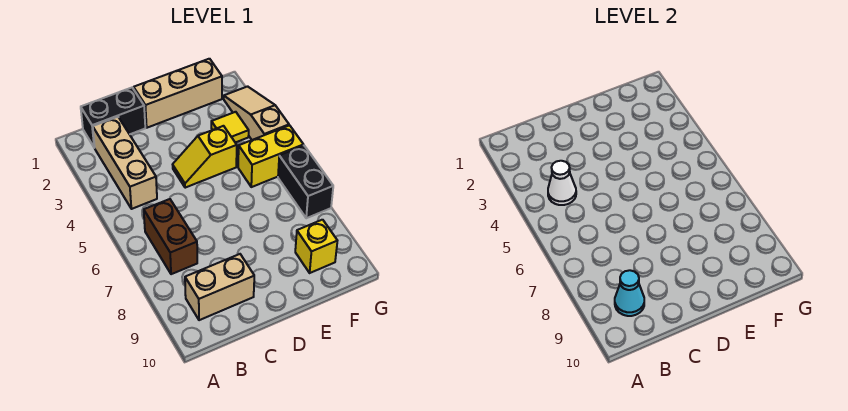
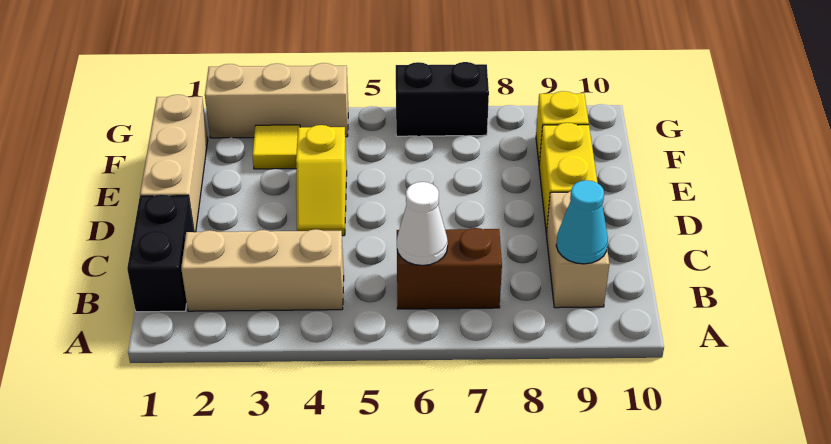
white 1x1 cone [548,161,576,205] -> white 1x1 cone moved to [397,182,448,265]
yellow 1x2 brick [238,125,303,187] -> yellow 1x2 brick moved to [539,123,598,233]
tan 1x3 slope [224,86,289,140] -> tan 1x3 brick [205,63,348,138]

